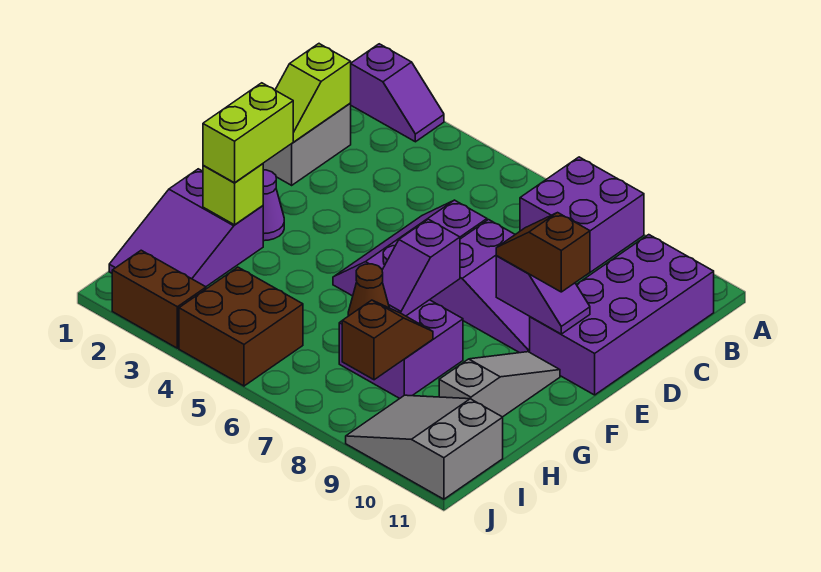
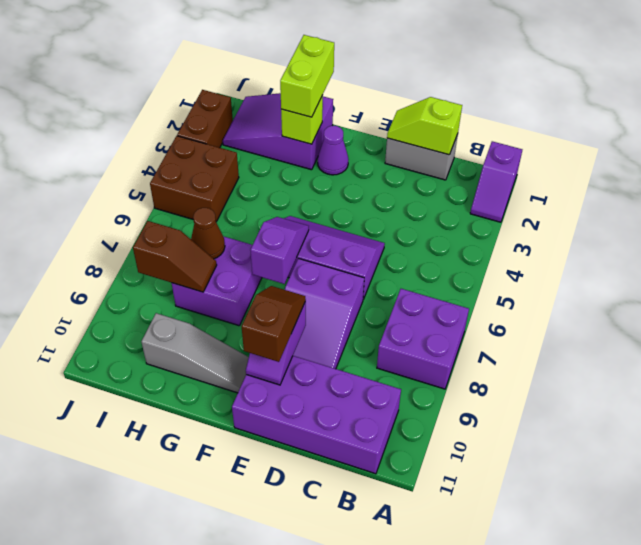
lime 1x2 brick [203,83,293,183] -> lime 1x2 brick turned to [280,35,334,117]
purple 1x2 slope [382,219,460,316] -> purple 1x2 slope turned to [251,217,309,284]
grey 2x3 slope [346,395,503,499] -> none

